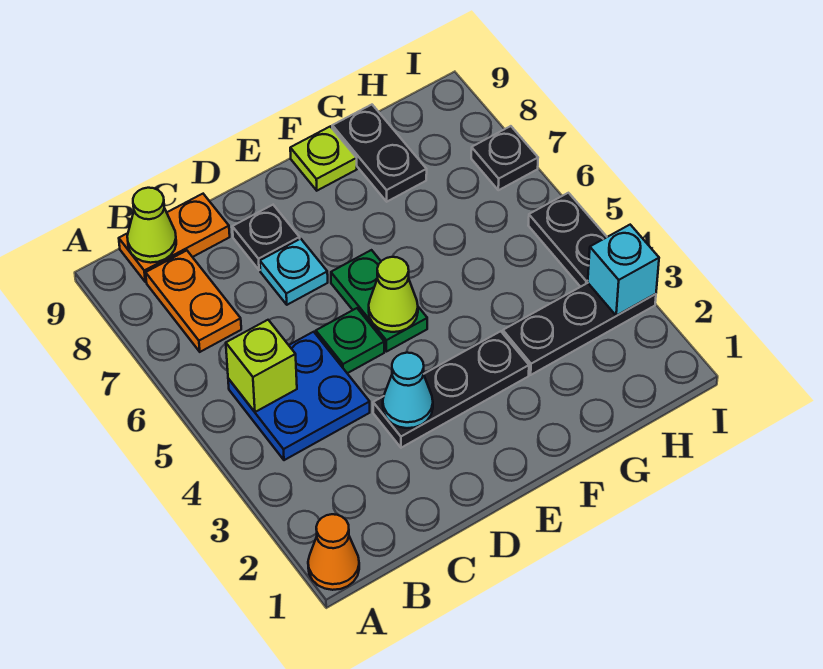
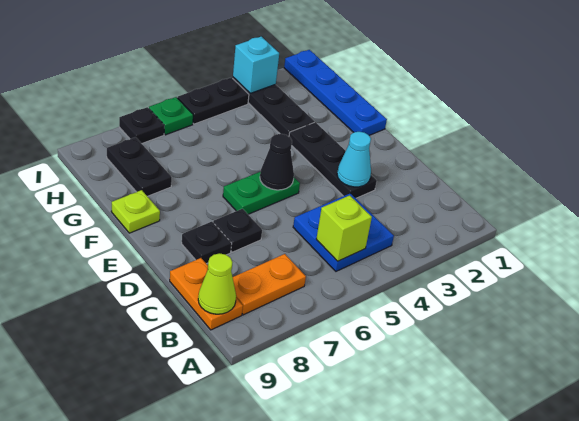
orange 1x1 cone [308,514,359,590] -> none
green 1x1 plate [316,308,384,373] -> green 1x1 plate moved to [149,97,193,135]
cyan 1x1 plate [260,239,328,305] -> black 1x1 plate [213,209,262,252]
lime 1x1 cone [369,257,418,332] -> black 1x1 cone [260,134,294,190]
none -> blue 1x4 plate [284,50,387,135]
black 1x2 plate [332,105,427,202] -> black 1x2 plate turned to [107,137,172,196]

